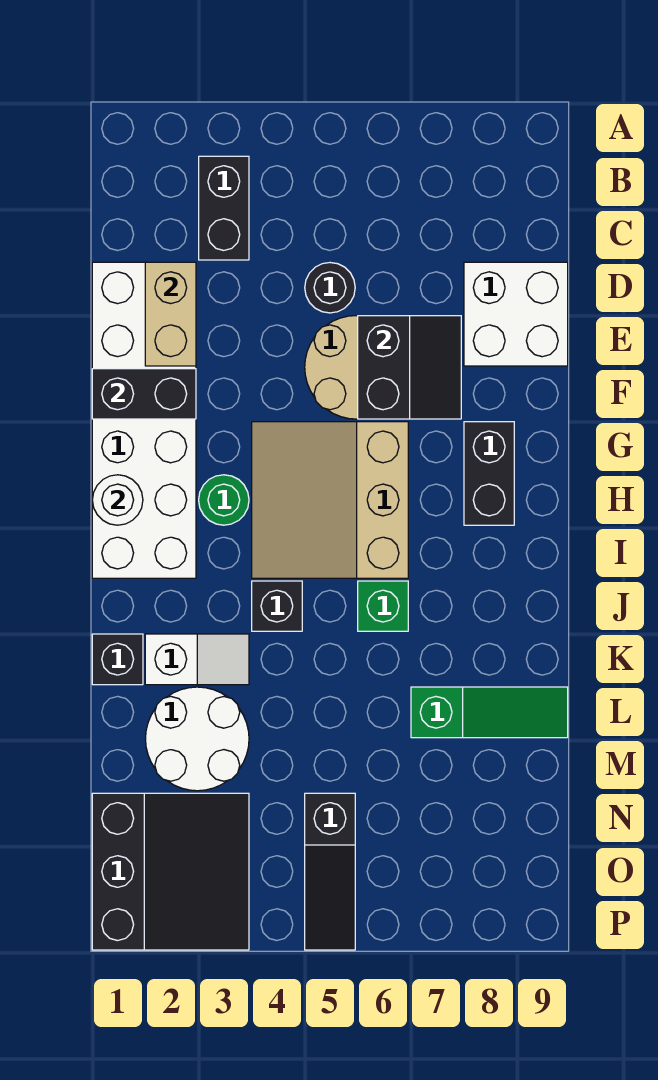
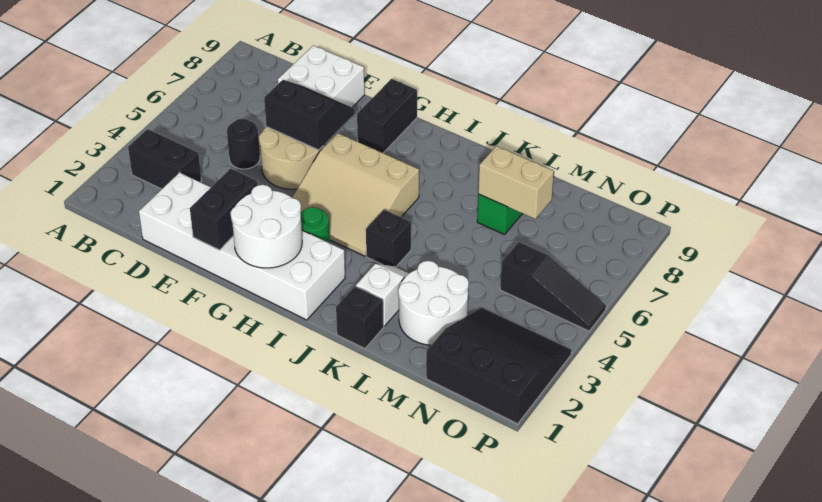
tan 1x2 brick [145,262,196,366] -> tan 1x2 brick moved to [478,146,554,219]
black 1x2 brick [464,422,514,525] -> black 1x2 brick turned to [357,79,417,153]
white 1x1 round brick [92,475,143,525] -> white 2x2 round brick [230,185,302,268]
green 1x1 brick [358,581,408,631] -> none

